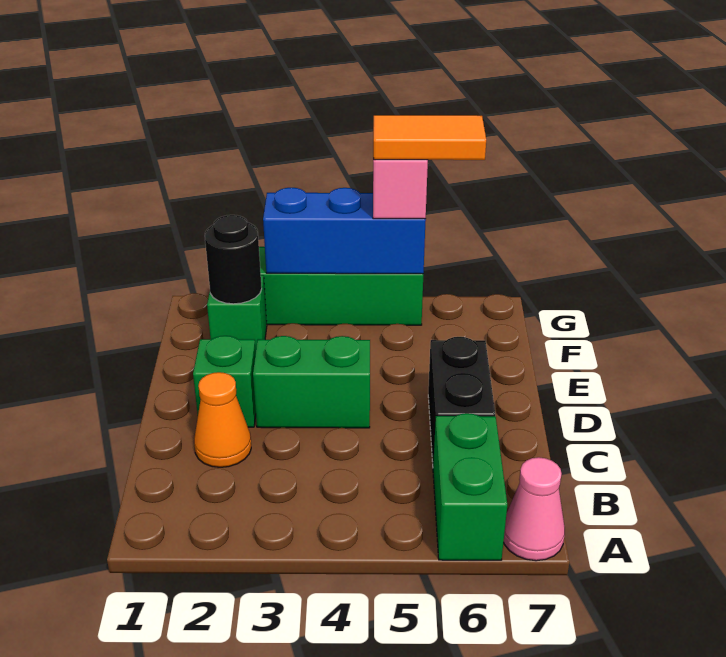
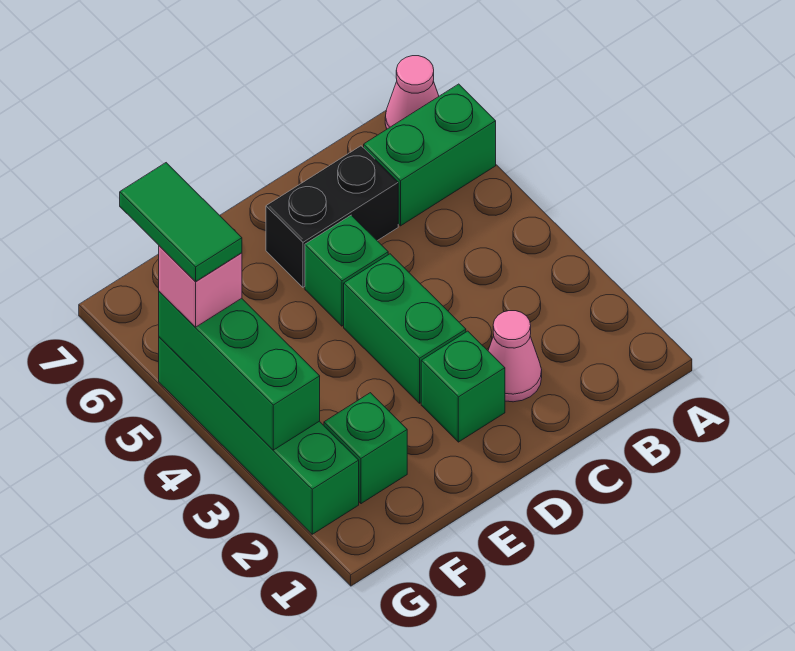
orange 1x1 cone [194,372,251,467] -> pink 1x1 cone [488,311,542,402]
none -> green 1x1 brick [305,215,388,326]
black 1x1 round brick [205,215,262,304] -> none
blue 1x3 brick [263,188,426,274] -> green 1x3 brick [159,292,320,450]
orange 1x2 tile [373,115,486,160] -> green 1x2 tile [120,163,242,281]

